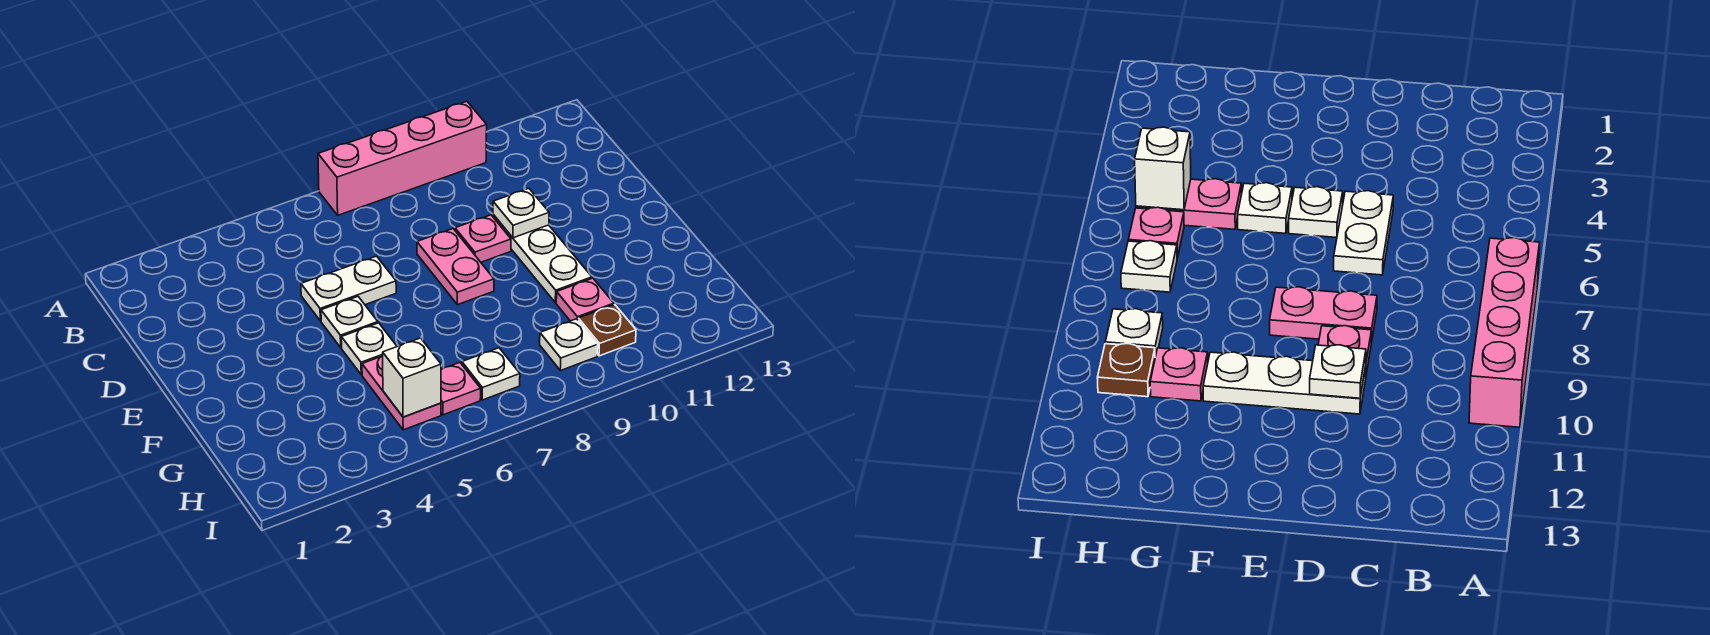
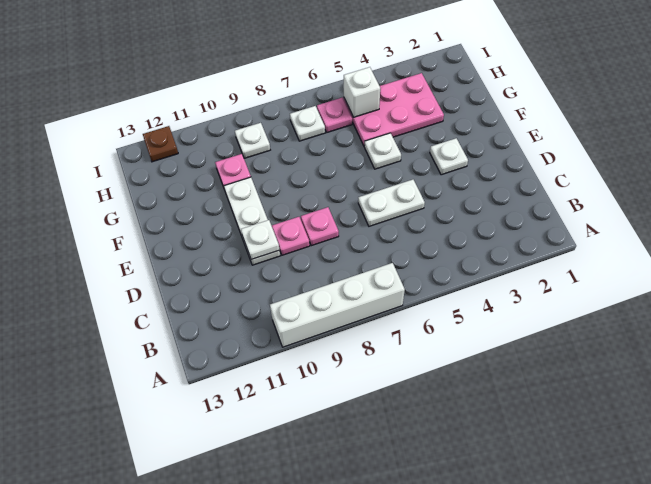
pink 1x4 brick [318,101,487,215] -> white 1x4 brick [270,263,405,347]
pink 1x2 plate [417,229,494,305] -> pink 1x1 plate [301,207,339,246]
white 1x1 plate [321,297,378,347] -> white 1x1 plate moved to [430,138,468,175]
pink 1x2 plate [362,356,441,430] -> pink 2x3 plate [344,73,444,146]
brown 1x1 plate [578,305,636,356] -> brown 1x1 plate moved to [143,126,178,162]

